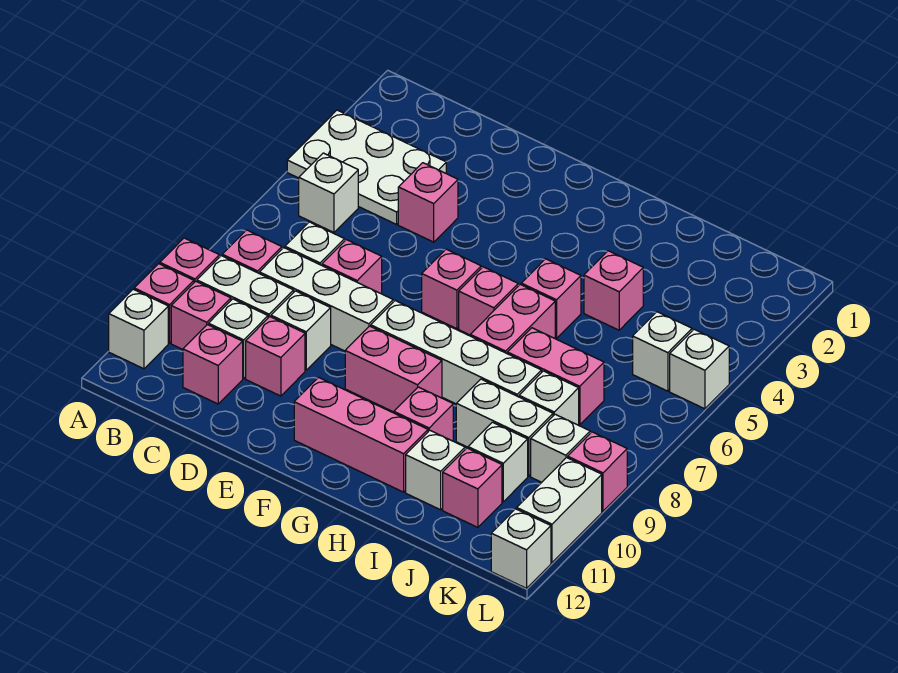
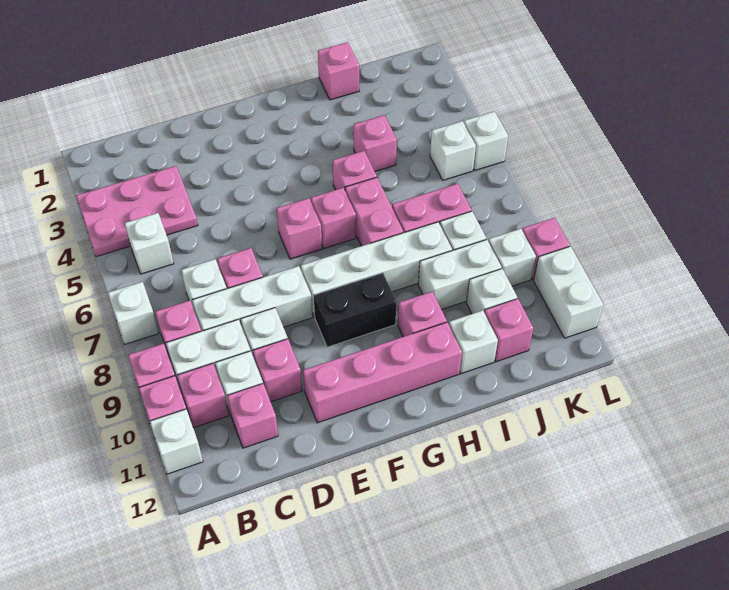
white 2x3 plate [287,110,446,224] -> pink 2x3 plate [76,166,198,257]
pink 1x1 brick [398,163,458,242] -> pink 1x1 brick moved to [318,42,359,100]
pink 1x2 brick [345,326,442,412] -> black 1x2 brick [314,273,396,347]
pink 1x3 brick [294,377,428,492] -> pink 1x4 brick [303,322,462,423]
white 1x1 brick [491,509,551,588] -> white 1x1 brick moved to [108,282,159,344]

